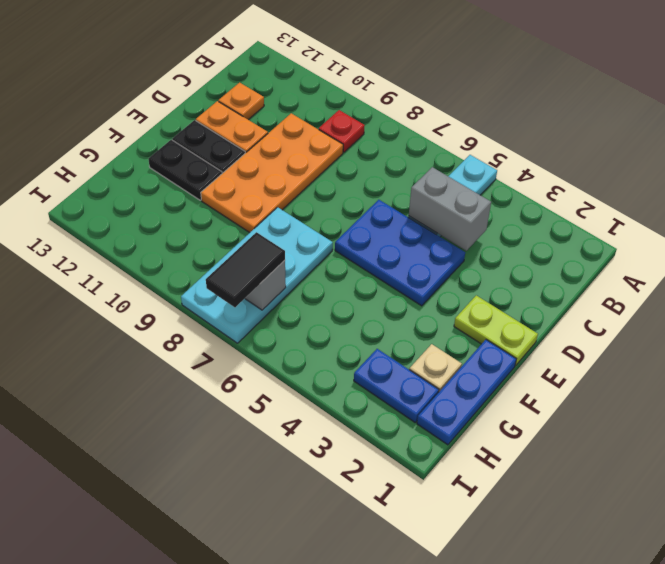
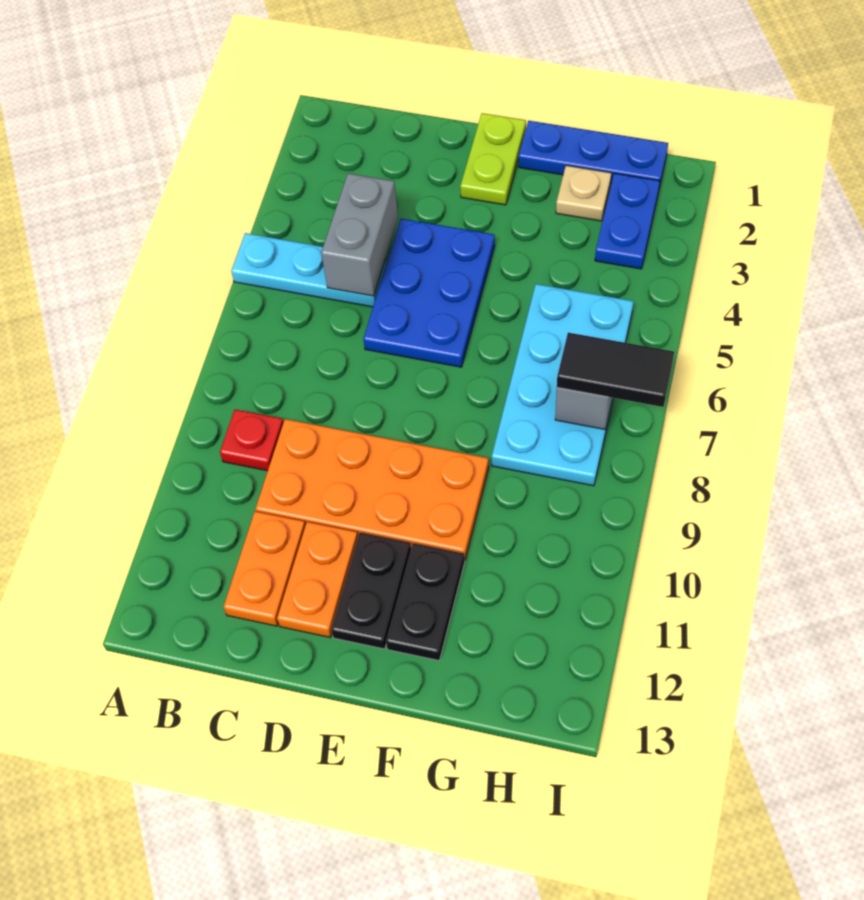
orange 1x1 plate [218,83,264,120] -> orange 1x2 plate [224,511,305,626]
cyan 2x4 plate [181,207,333,343] -> cyan 2x4 plate turned to [492,284,634,486]

